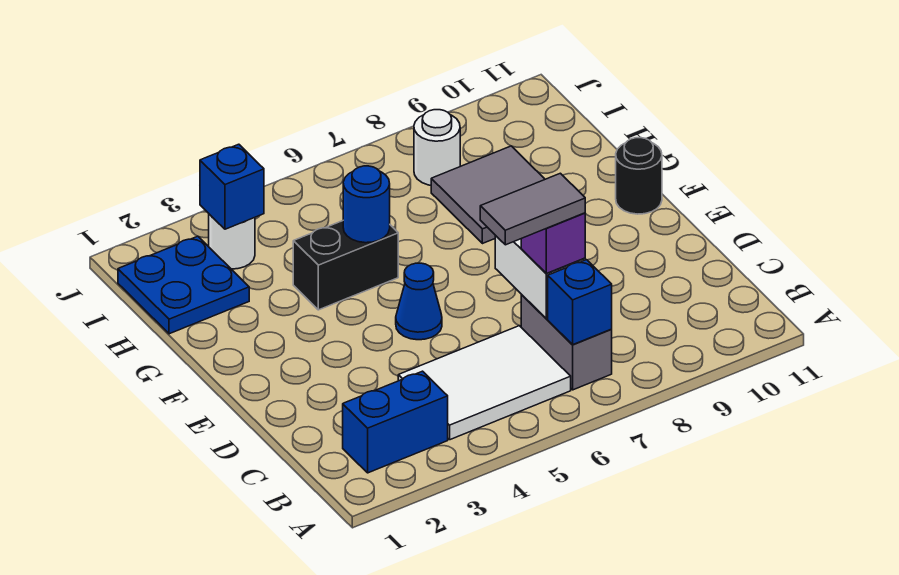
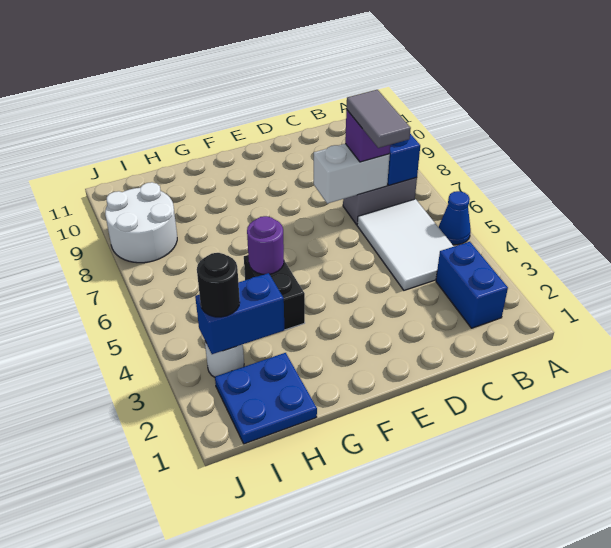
blue 1x1 cone [396,263,442,340] -> blue 1x1 cone moved to [439,191,471,245]
black 1x1 round brick [616,138,662,214] -> black 1x1 round brick moved to [197,253,240,317]
blue 1x1 round brick [343,166,390,243] -> purple 1x1 round brick [247,216,284,274]
grey 2x2 tile [431,146,545,244] -> none
blue 1x1 brick [200,144,264,229] -> blue 1x2 brick [195,273,284,354]
white 1x1 round brick [414,110,460,185] -> white 2x2 round brick [105,182,177,263]

